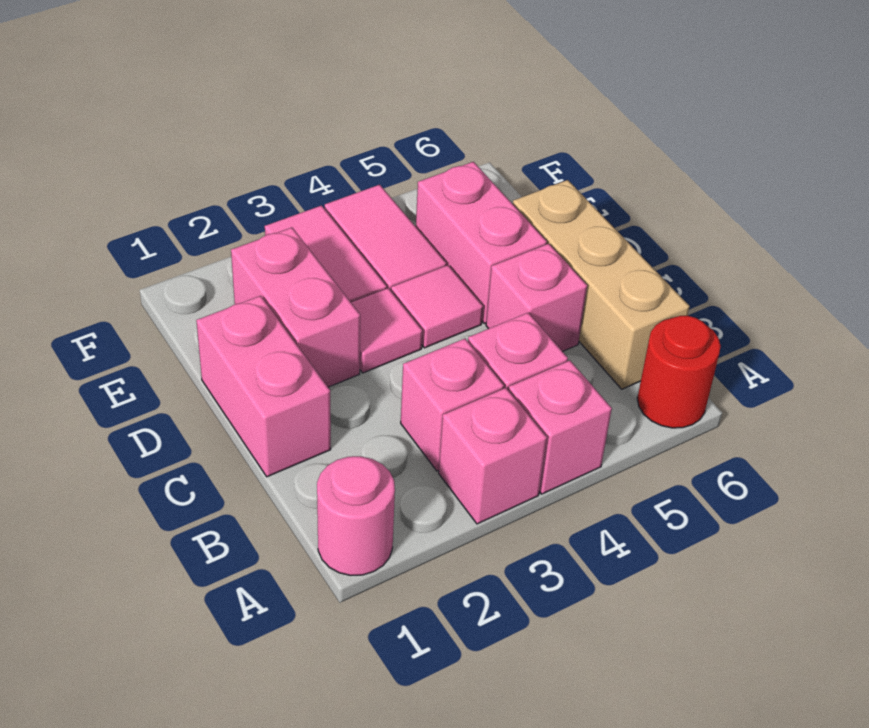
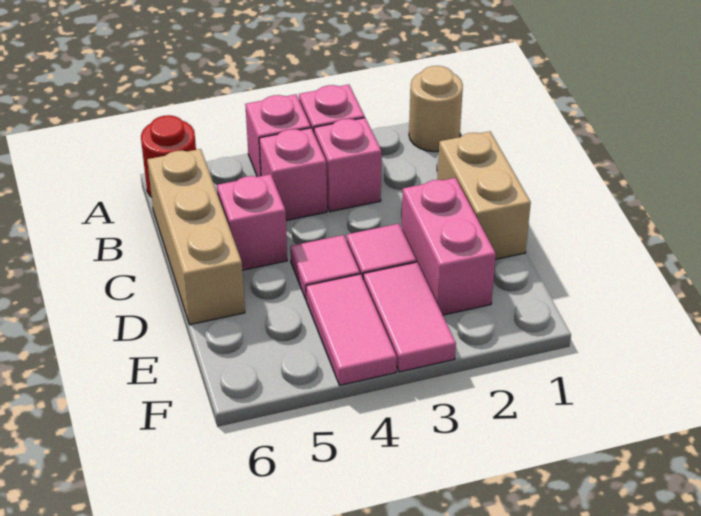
pink 1x1 round brick [317,456,395,575] -> tan 1x1 round brick [409,66,463,152]
pink 1x2 brick [196,296,331,477] -> tan 1x2 brick [437,131,531,260]
pink 1x2 brick [416,162,547,323] -> none

